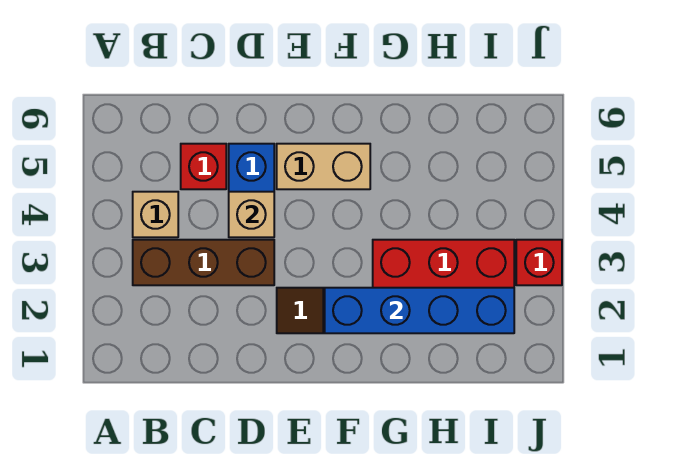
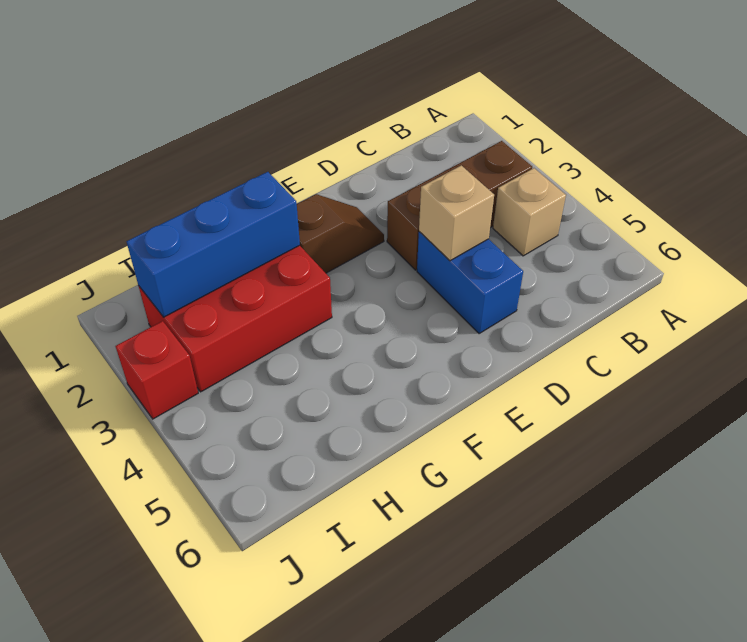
red 1x1 brick [181,144,226,189] -> none
tan 1x2 brick [277,144,370,189] -> none
blue 1x4 brick [325,288,514,333] -> blue 1x3 brick [126,172,300,317]

